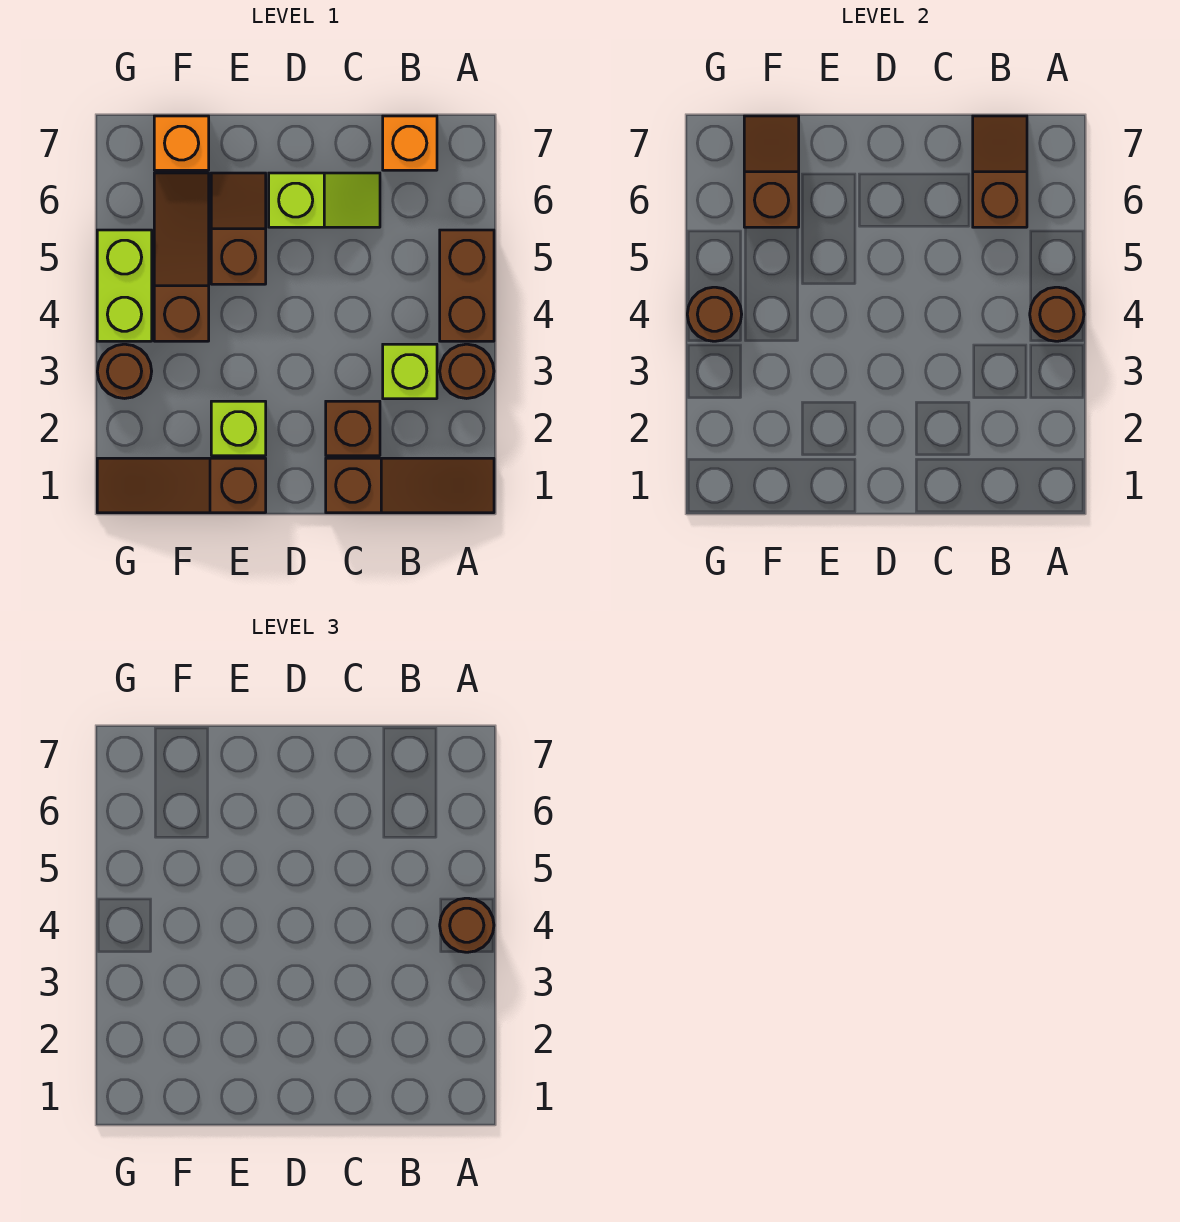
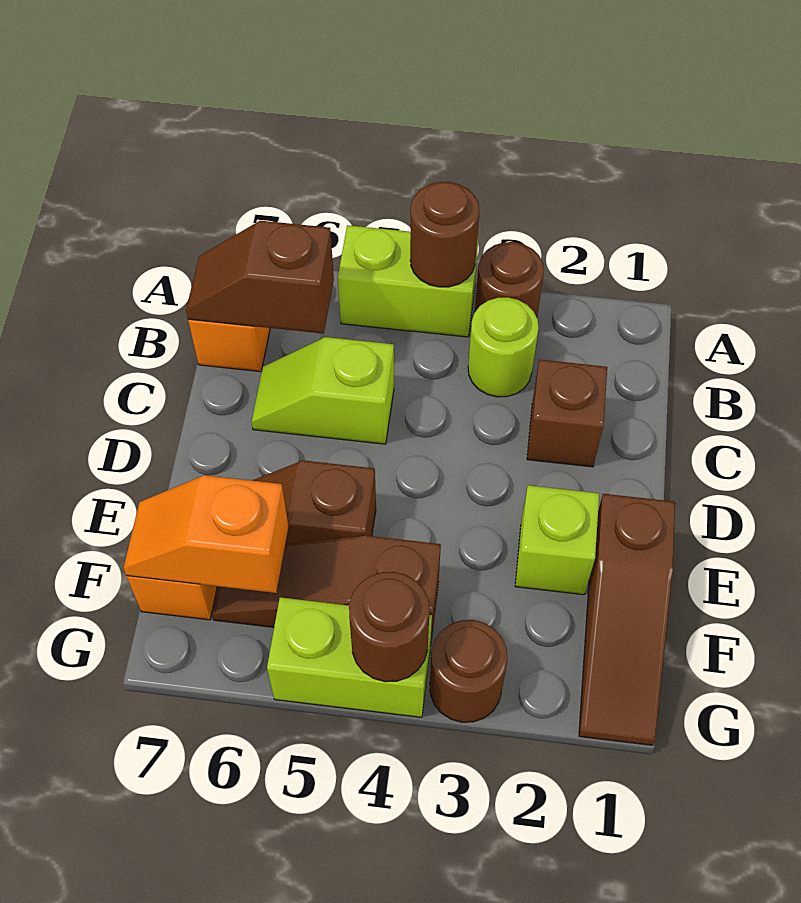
brown 1x3 slope [326,458,494,513] -> none
brown 1x2 brick [440,230,494,341] -> lime 1x2 brick [338,225,478,337]
brown 1x1 round brick [440,898,494,952] -> none
lime 1x1 brick [383,344,437,399] -> lime 1x1 round brick [468,297,539,397]
lime 1x2 slope [269,173,380,227] -> lime 1x2 slope turned to [251,337,394,444]
brown 1x2 slope [744,116,799,227] -> orange 1x2 slope [123,475,289,593]

